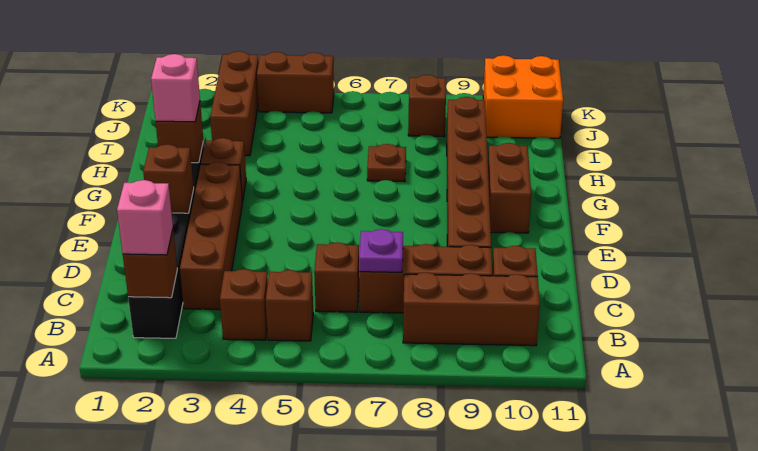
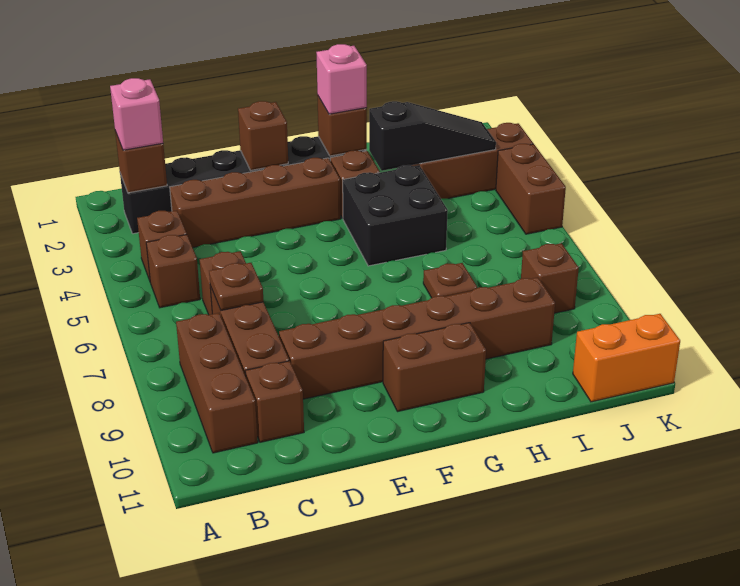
purple 1x1 plate [359,229,403,272] -> brown 1x1 plate [209,263,264,310]
none -> black 2x2 brick [343,165,448,266]
none -> black 1x3 slope [369,101,496,171]
orange 2x2 brick [483,55,563,138] -> orange 1x2 brick [573,314,680,402]

